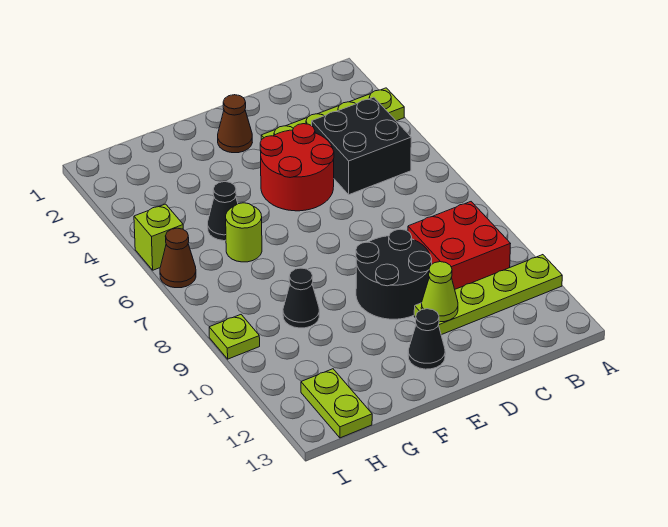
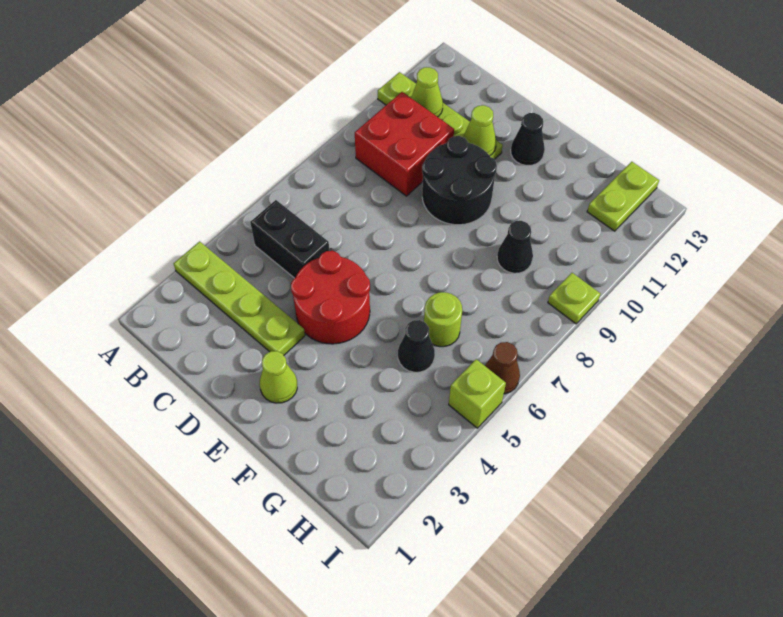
black 2x2 brick [312,97,411,195] -> black 1x2 brick [250,200,329,278]
none -> lime 1x1 cone [411,67,443,117]
brown 1x1 cone [218,95,252,153] -> lime 1x1 cone [260,351,297,403]

